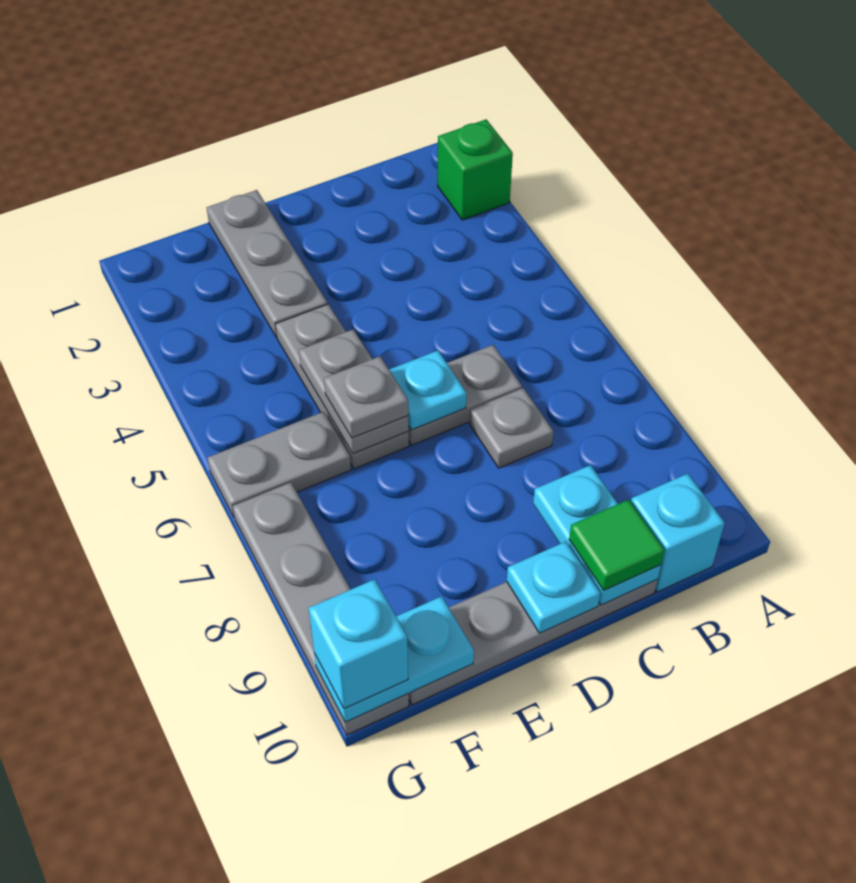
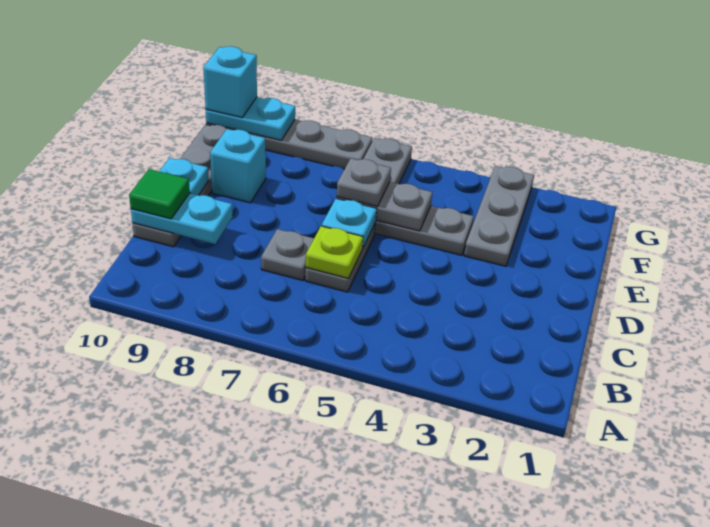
green 1x1 brick [438,119,513,220] -> none
cyan 1x1 brick [631,474,725,592] -> cyan 1x1 brick moved to [210,129,266,203]
none -> lime 1x1 plate [306,226,363,278]
grey 1x3 plate [207,190,327,337] -> grey 1x3 plate turned to [464,166,534,266]
cyan 1x2 plate [314,596,474,722] -> cyan 1x2 plate turned to [206,97,295,140]

